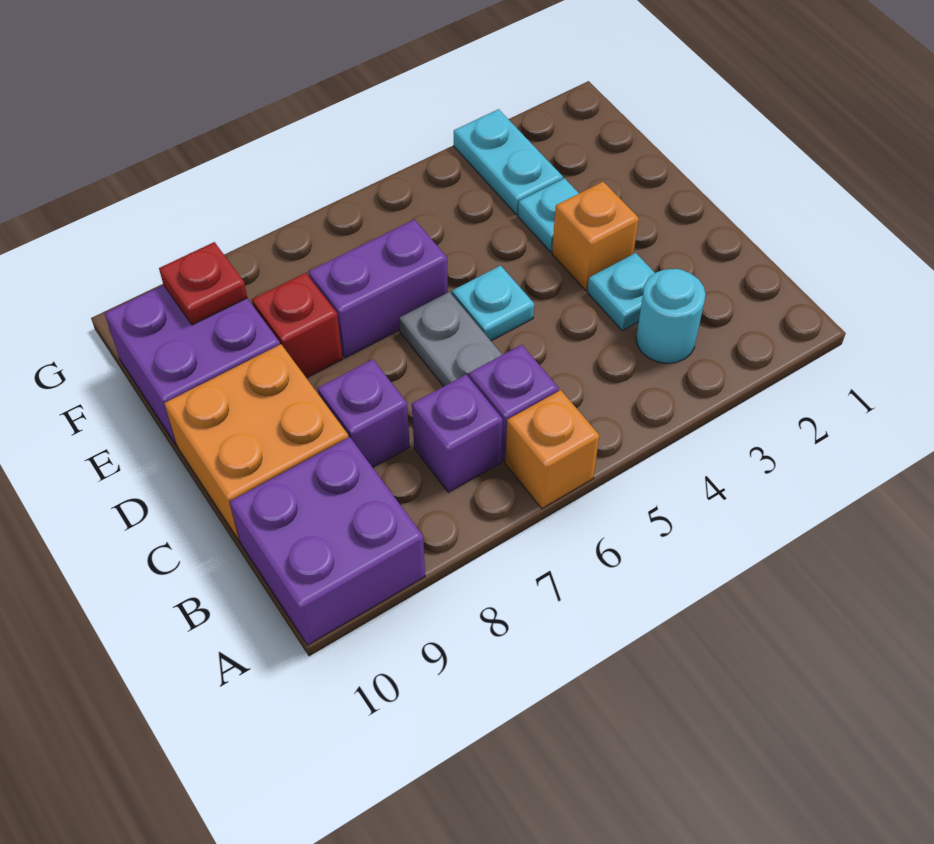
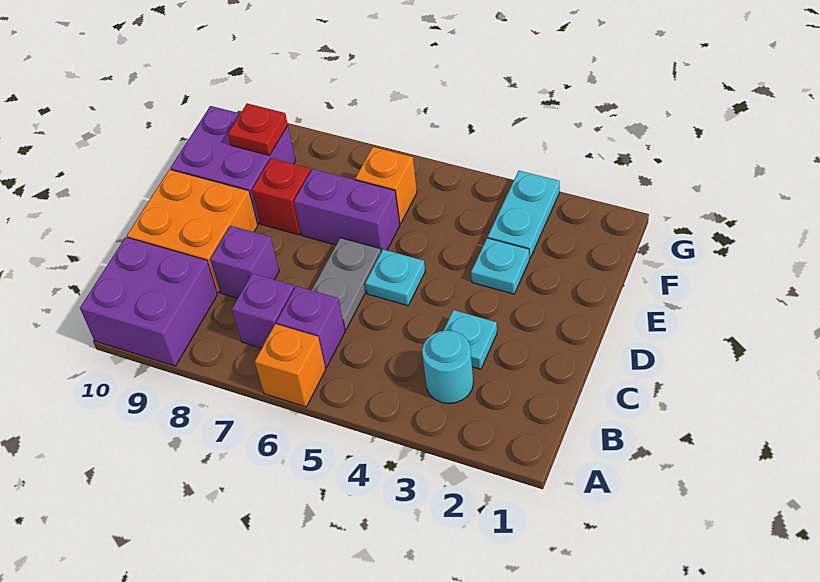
orange 1x1 brick [552,182,639,290] -> orange 1x1 brick moved to [355,147,417,224]

